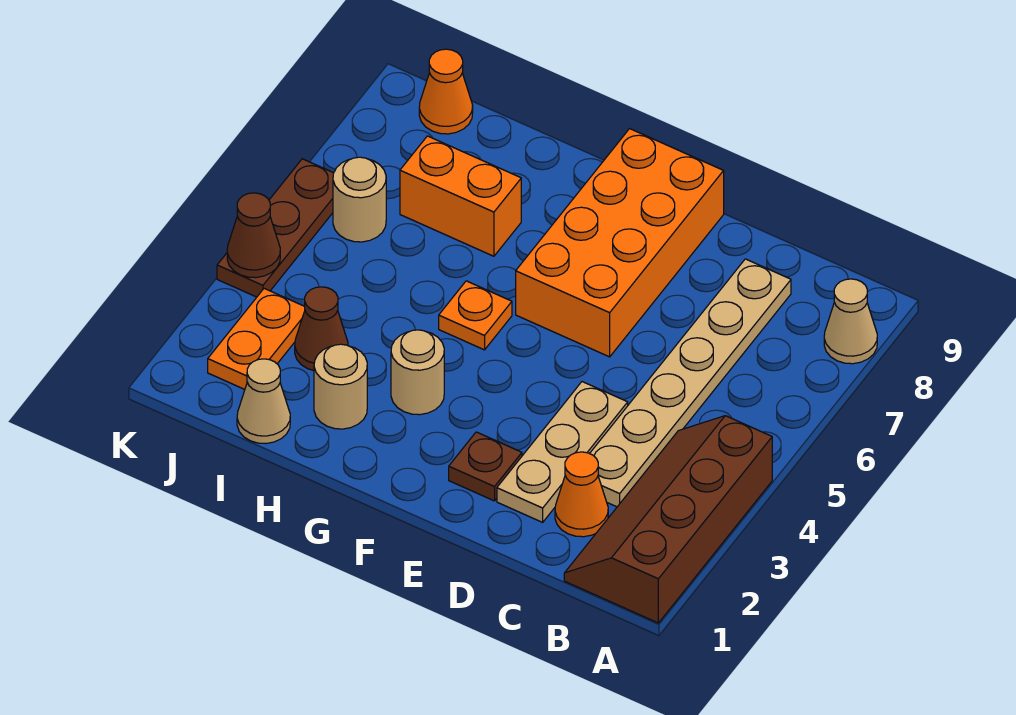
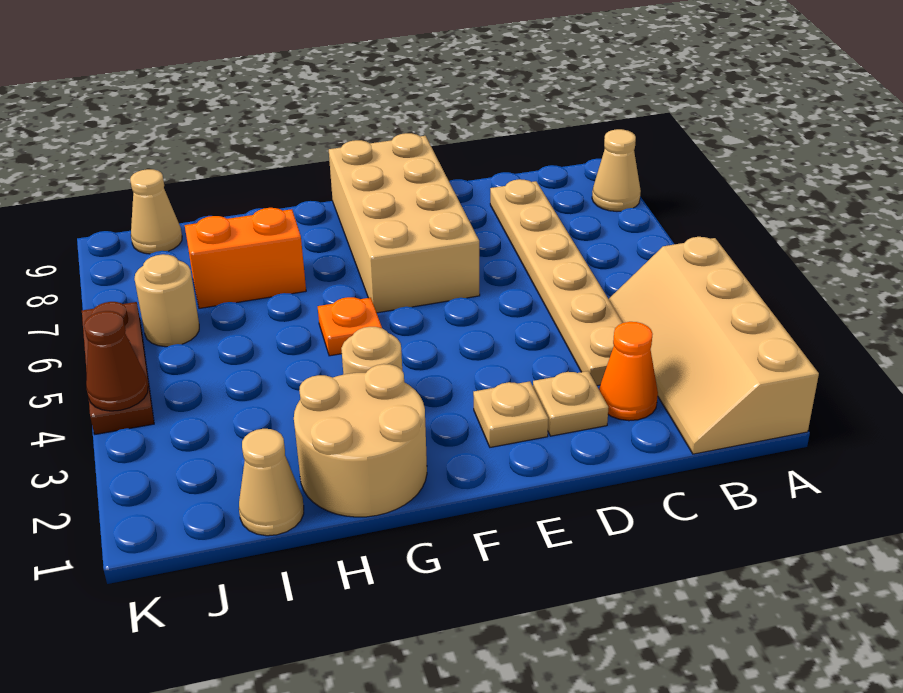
brown 2x4 slope [564,416,772,623] -> tan 2x4 slope [609,237,819,454]
tan 1x3 plate [497,382,628,522] -> tan 1x1 plate [533,371,609,436]
brown 1x1 plate [449,432,522,501] -> tan 1x1 plate [473,381,548,447]
orange 2x4 brick [516,129,724,357] -> tan 2x4 brick [329,133,480,313]
tan 1x1 round brick [314,344,367,429] -> tan 2x2 round brick [294,364,427,517]
brown 1x1 cone [295,287,348,371] -> none
orange 1x2 plate [208,289,305,389] -> none
orange 1x1 cone [419,49,473,134] -> tan 1x1 cone [130,169,182,254]

